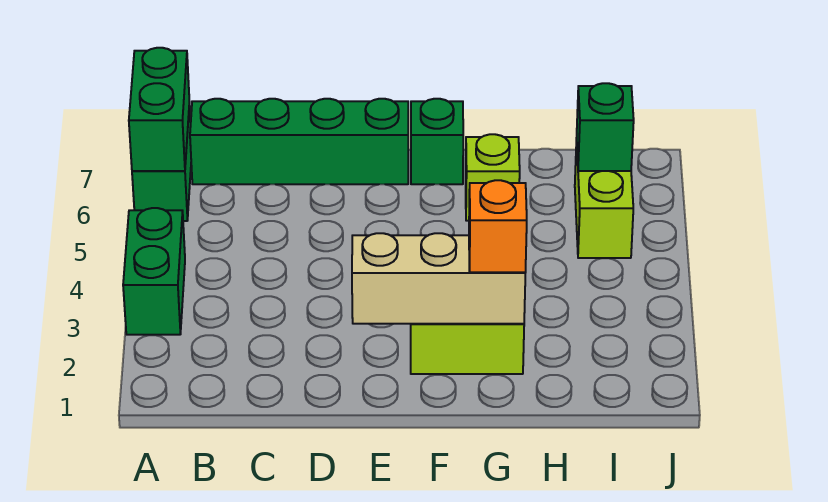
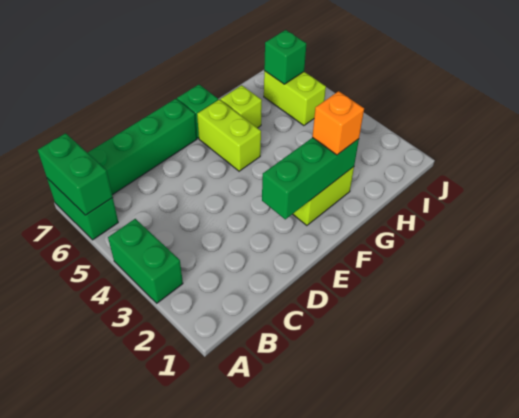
tan 1x3 brick [352,233,525,324] -> green 1x3 brick [262,138,359,219]
none -> lime 1x2 brick [197,100,261,171]

